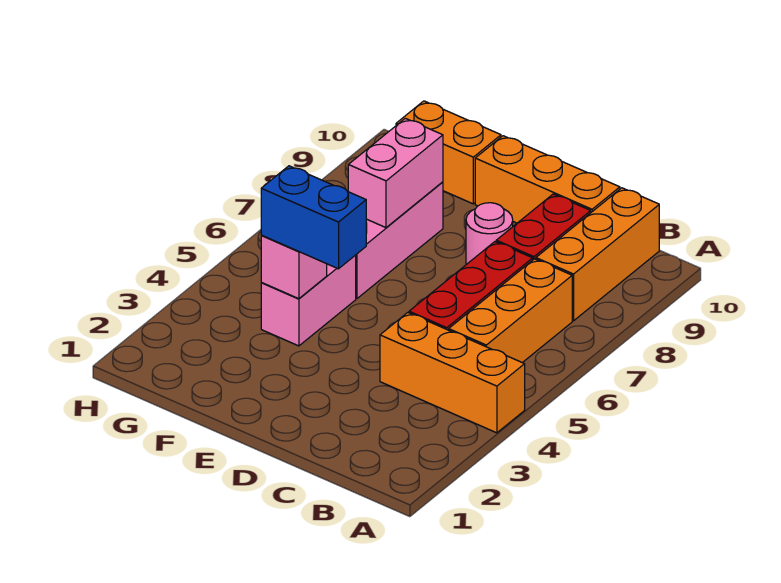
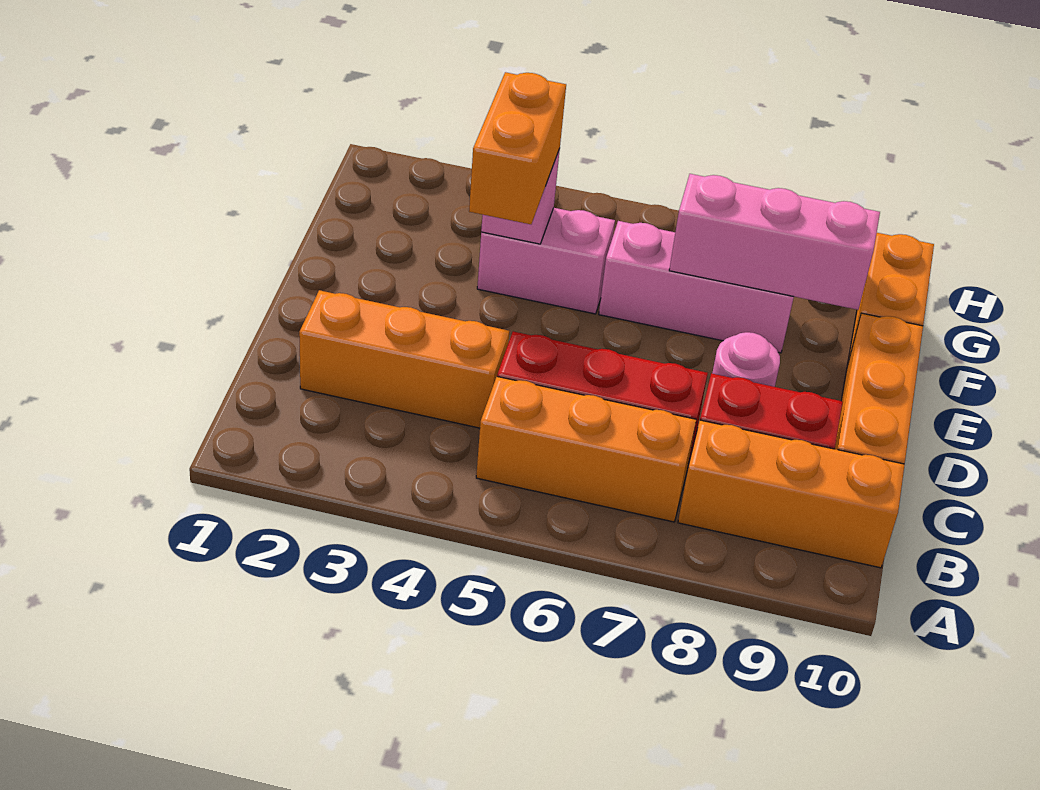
orange 1x3 brick [380,313,525,433] -> orange 1x3 brick turned to [299,290,509,428]
blue 1x2 brick [261,166,366,269] -> orange 1x2 brick [469,72,566,224]
pink 1x2 brick [348,118,443,228] -> pink 1x3 brick [669,174,880,310]

